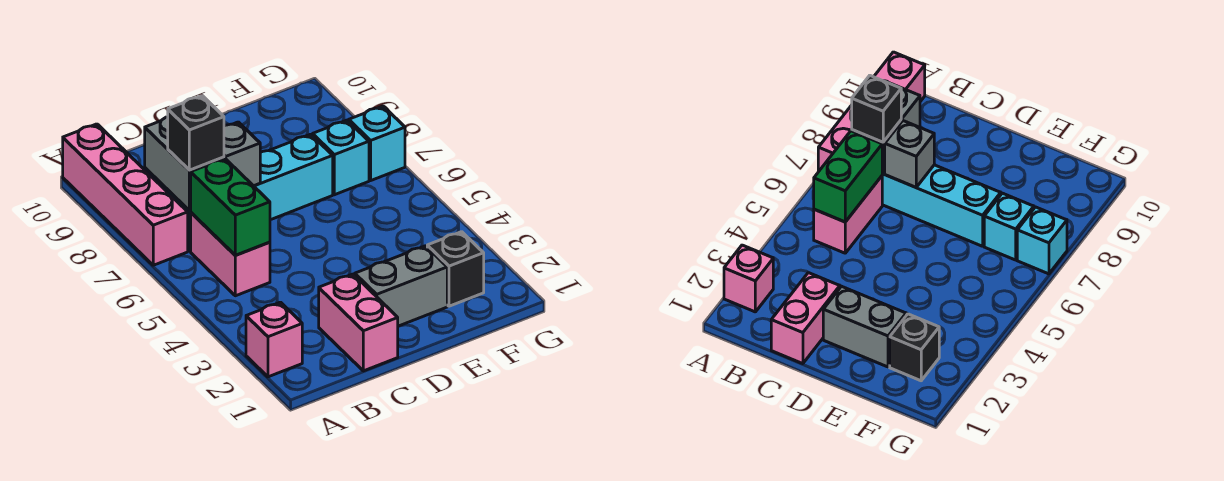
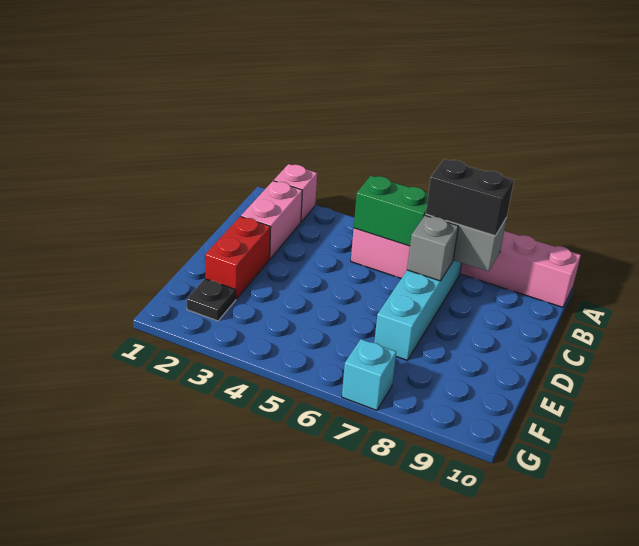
black 1x1 brick [168,96,224,170] -> black 1x2 brick [426,159,514,236]
pink 1x2 brick [319,274,398,371] -> pink 1x2 brick turned to [241,181,302,259]
grey 1x2 brick [355,246,447,326] -> red 1x2 brick [205,216,271,299]
black 1x1 brick [427,232,484,306] -> black 1x1 plate [187,279,236,321]
cyan 1x1 brick [313,120,369,195] -> none

